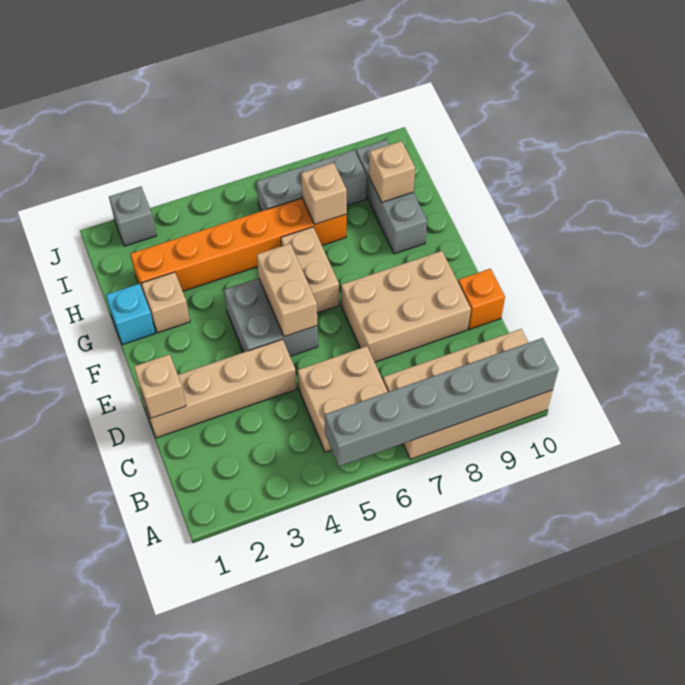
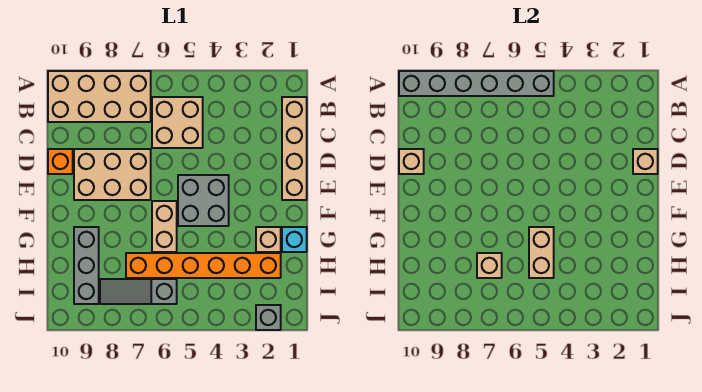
tan 1x4 brick [141,339,297,438] -> tan 1x4 brick turned to [282,97,307,200]
tan 1x2 brick [257,244,317,337] -> tan 1x2 brick moved to [529,227,554,278]
tan 1x1 brick [369,141,415,202] -> tan 1x1 brick moved to [399,149,424,174]
grey 1x3 brick [256,150,367,211] -> grey 1x3 slope [100,279,177,304]

